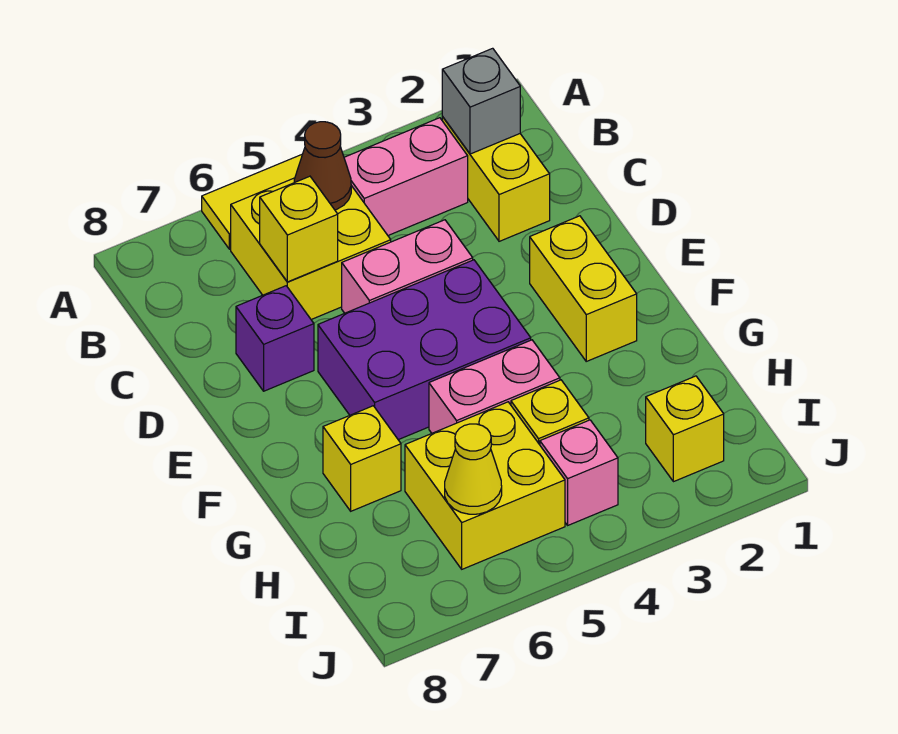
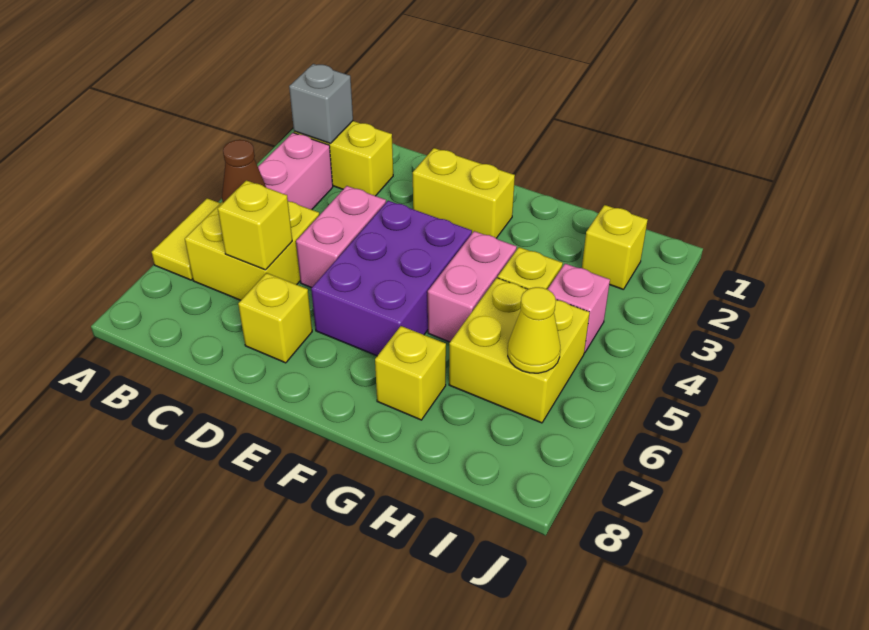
purple 1x1 brick [236,286,314,391] -> yellow 1x1 brick [238,273,312,363]

